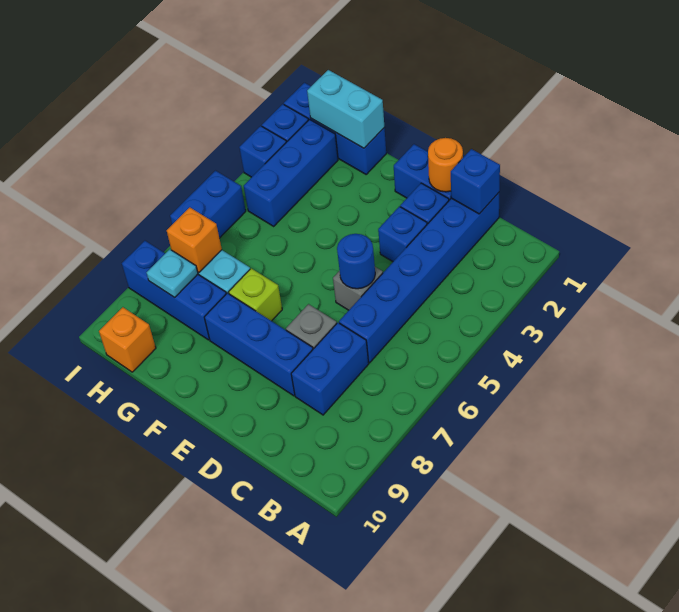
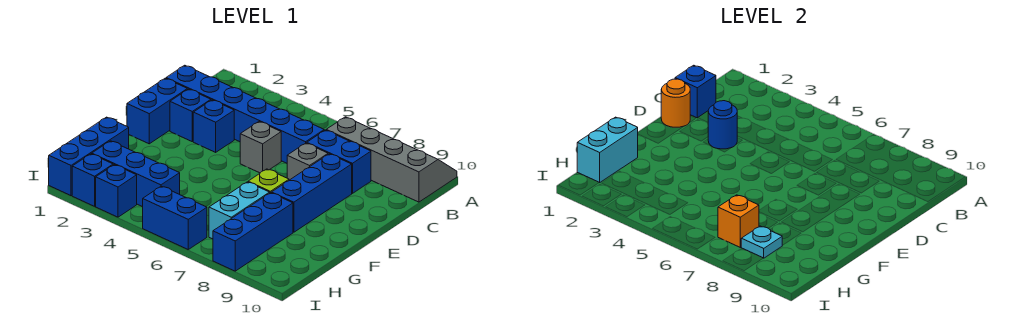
none -> grey 2x4 slope [326,117,457,202]
blue 1x1 round brick [337,234,375,289] -> blue 1x1 round brick moved to [708,101,737,149]
orange 1x1 brick [99,307,156,372] -> none

